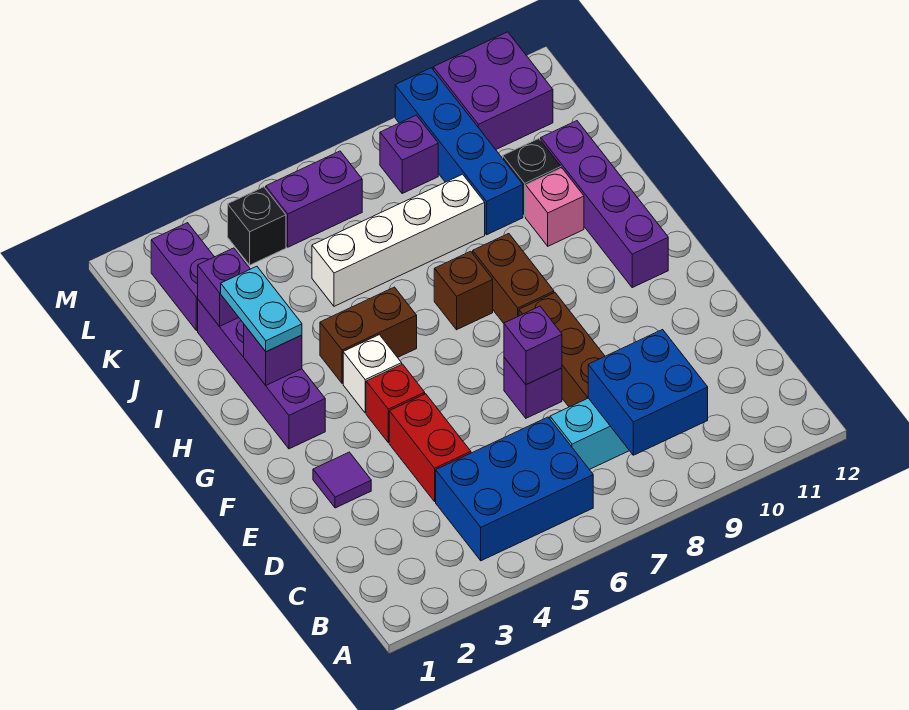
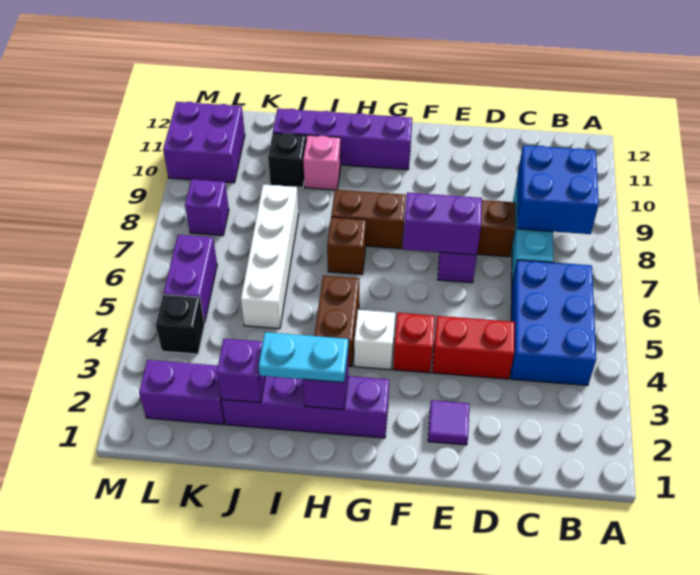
purple 1x1 brick [504,306,562,385] -> purple 1x2 brick [403,193,482,255]
blue 1x4 brick [395,68,523,235] -> none

